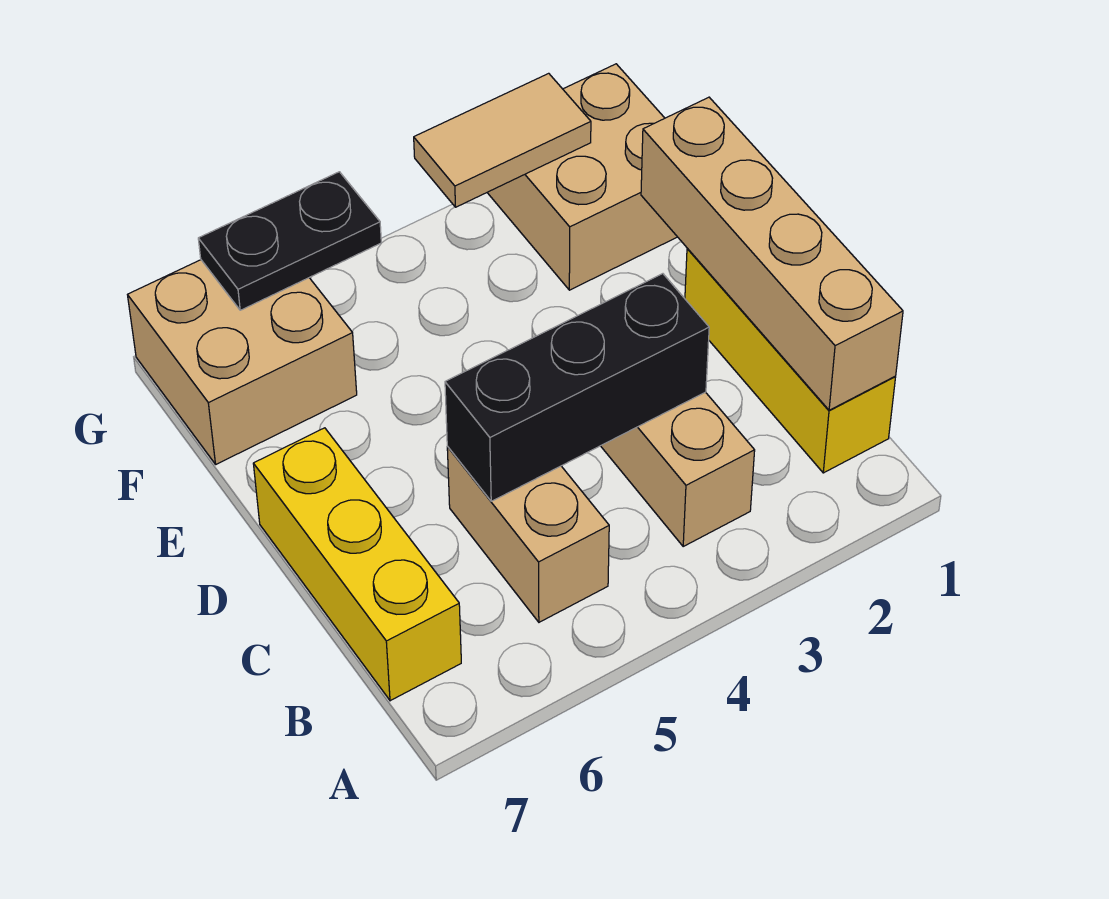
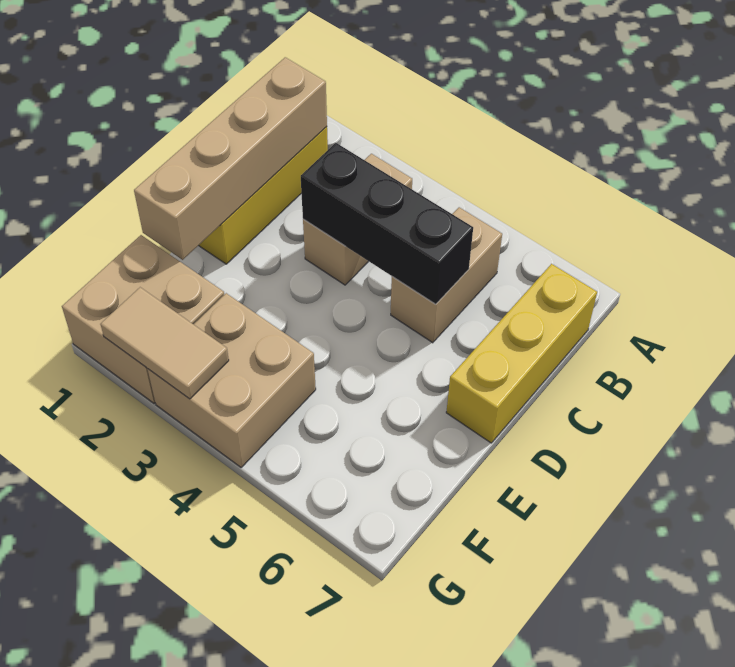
tan 2x2 brick [128,260,357,464] -> tan 2x2 brick moved to [148,293,316,467]
black 1x2 plate [198,172,381,310] -> none

